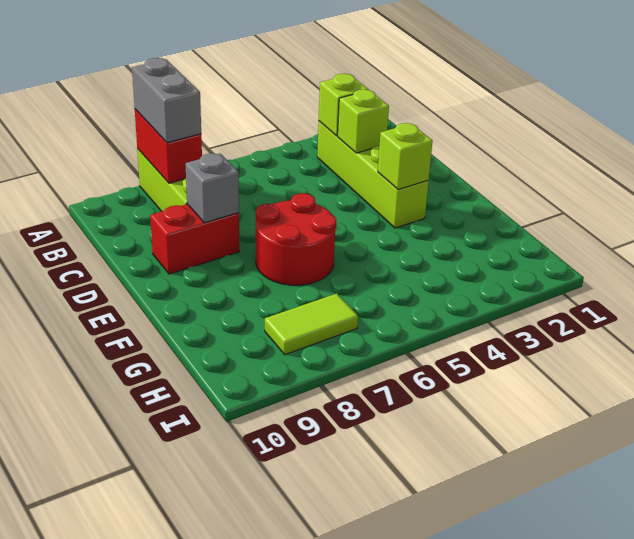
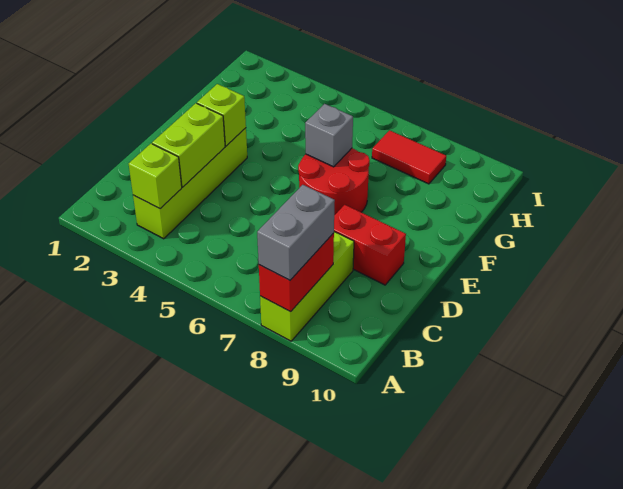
lime 1x1 brick [338,89,389,153] -> lime 1x2 brick [152,103,225,187]
grey 1x1 brick [185,153,239,223] -> grey 1x1 brick moved to [305,104,353,167]
lime 1x2 tile [265,293,358,355] -> red 1x2 tile [372,130,446,184]

